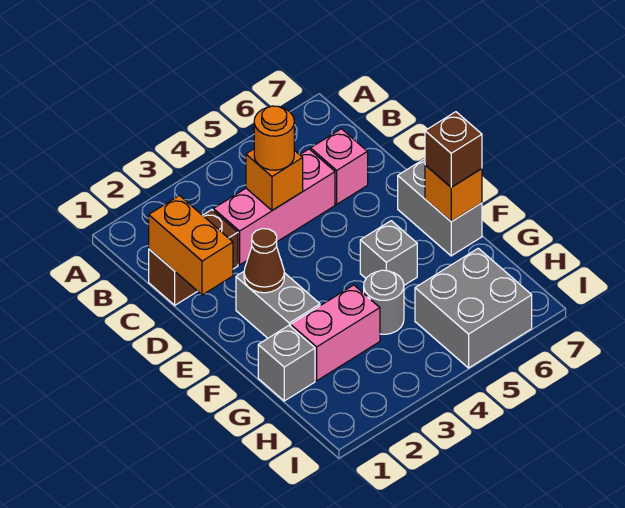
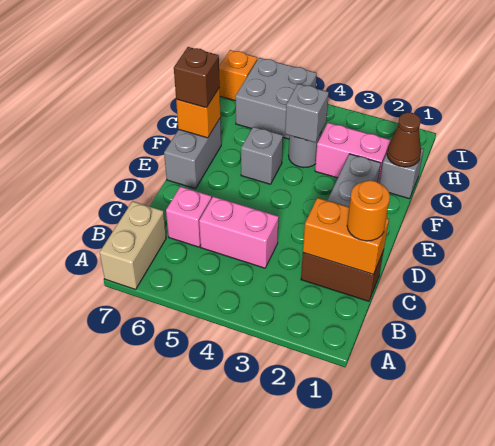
none -> tan 1x2 brick [100,201,166,289]
orange 1x2 brick [149,196,233,295] -> orange 1x2 brick turned to [303,198,389,275]
pink 1x3 brick [213,149,335,265] -> pink 1x2 brick [199,196,279,268]
orange 1x1 brick [246,149,303,210] -> orange 1x1 brick moved to [219,50,257,101]
orange 1x1 round brick [254,106,294,170] -> orange 1x1 round brick moved to [347,180,390,241]
brown 1x1 cone [244,229,284,293] -> brown 1x1 cone moved to [387,112,421,167]
none -> grey 1x1 brick [285,84,329,143]

